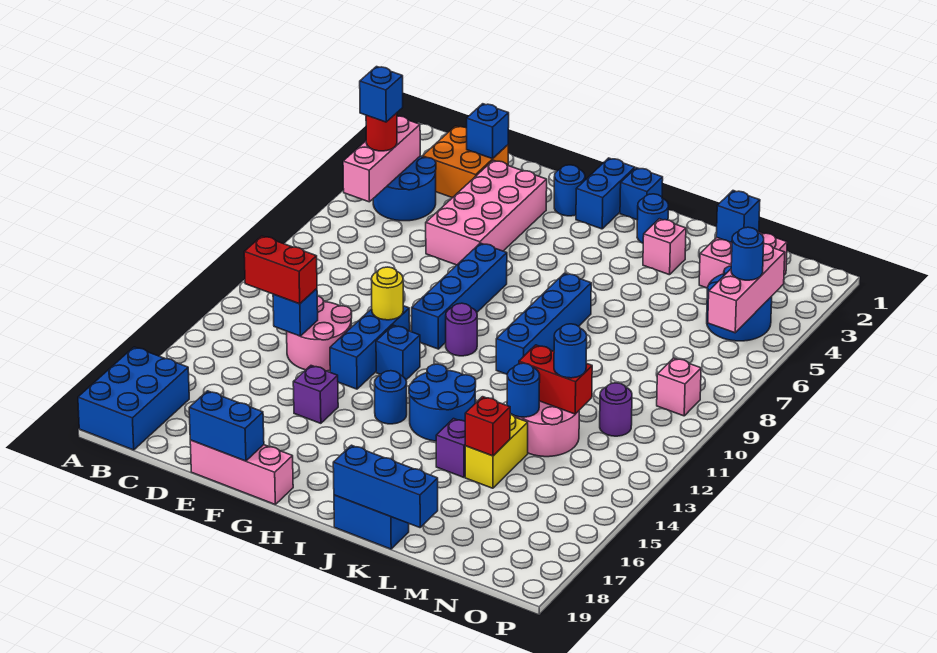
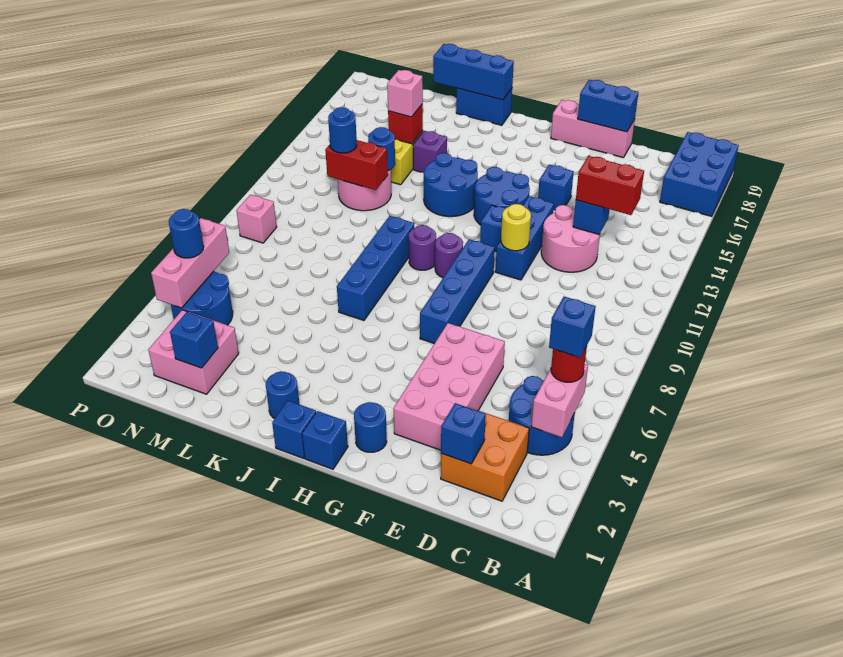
pink 1x3 brick [343,116,420,202] -> pink 1x2 brick [531,364,588,437]
purple 1x1 brick [293,366,338,423] -> blue 1x1 brick [538,165,574,210]
blue 1x2 brick [576,158,635,229] -> blue 1x1 brick [302,411,348,469]
blue 1x1 round brick [375,371,407,424] -> blue 2x2 round brick [474,167,530,225]
pink 1x1 brick [643,219,686,275] -> pink 1x1 brick moved to [387,70,423,117]
purple 1x1 round brick [600,383,632,436] -> purple 1x1 round brick moved to [409,225,436,270]

